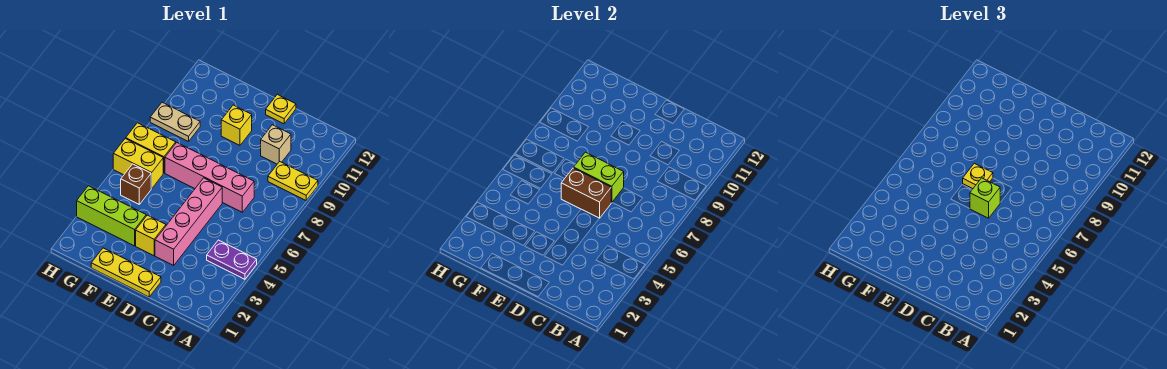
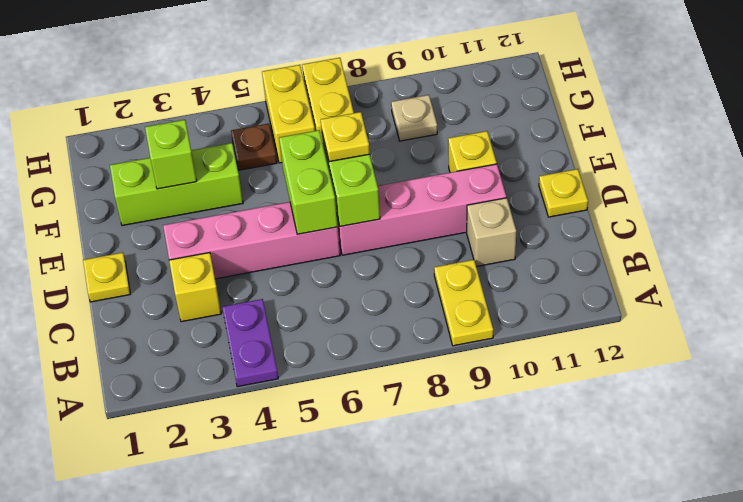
pink 1x4 brick [165,143,254,212] -> pink 1x4 brick turned to [337,164,506,255]
yellow 1x3 plate [91,248,161,297] -> yellow 1x1 plate [83,253,130,302]
brown 1x2 brick [561,168,611,218] -> lime 1x2 brick [279,130,338,234]
lime 1x1 brick [970,178,1000,218] -> lime 1x1 brick moved to [145,120,197,189]
yellow 1x1 brick [136,215,166,256] -> yellow 1x1 brick moved to [169,253,221,322]
lime 1x3 brick [77,186,146,246] -> lime 1x3 brick turned to [110,143,243,226]
brown 1x1 brick [121,164,151,204] -> brown 1x1 plate [231,124,277,170]
tan 1x2 plate [150,102,200,142] -> tan 1x1 plate [391,95,437,141]

